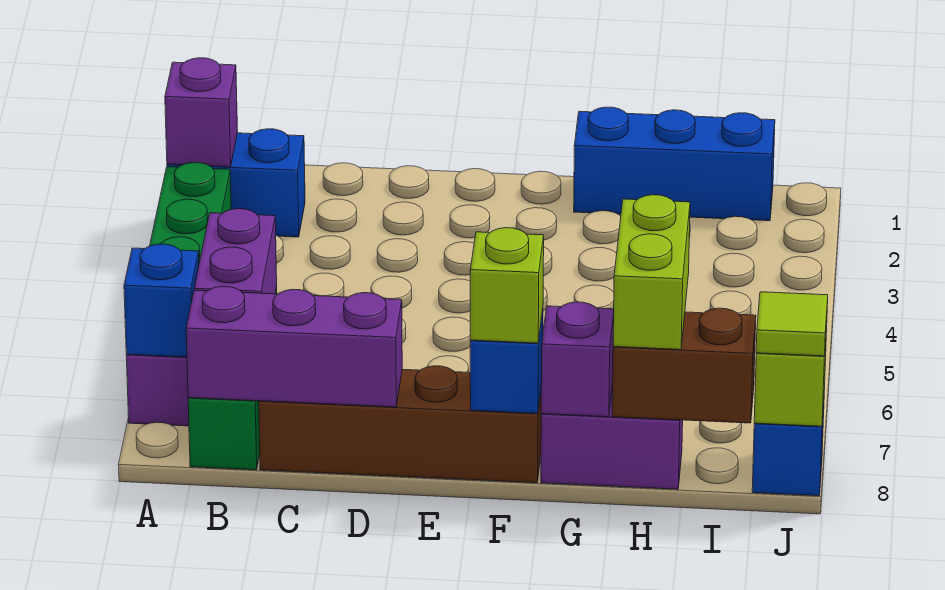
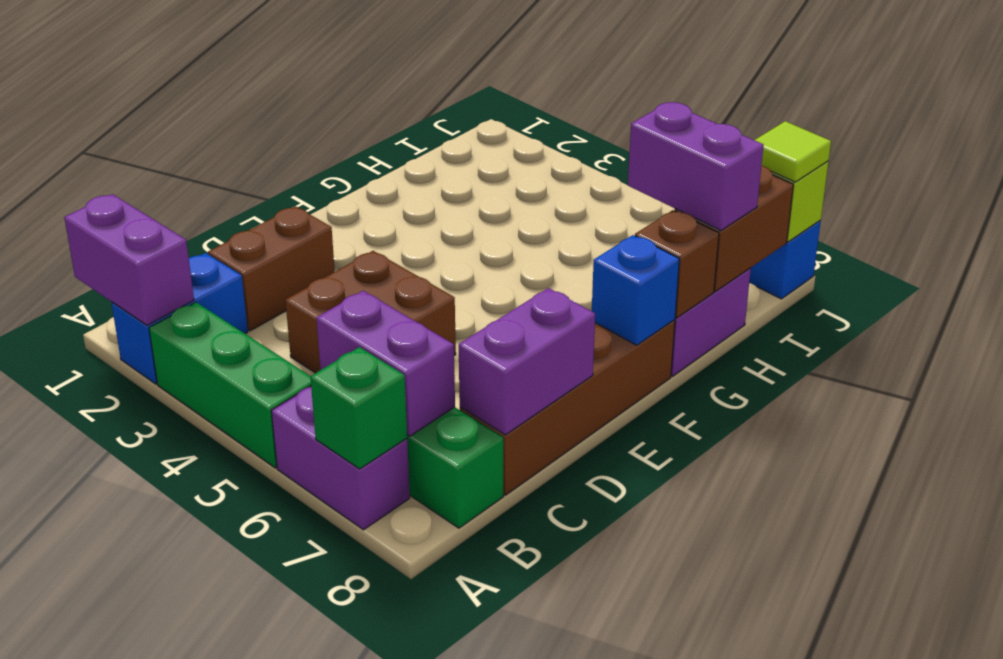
purple 1x1 brick [165,58,238,167] -> purple 1x2 brick [64,194,194,325]
blue 1x1 brick [124,244,199,357] -> green 1x1 brick [310,347,407,469]
purple 1x3 brick [186,286,402,407] -> purple 1x2 brick [459,288,595,435]
none -> brown 1x2 brick [208,206,335,331]
none -> brown 2x2 brick [285,251,456,373]
lime 1x1 brick [470,228,544,343] -> none
blue 1x3 brick [574,107,775,221] -> none
purple 1x1 brick [541,302,614,417] -> brown 1x1 brick [635,210,719,318]
lime 1x2 brick [613,195,690,350] -> purple 1x2 brick [628,102,764,231]

